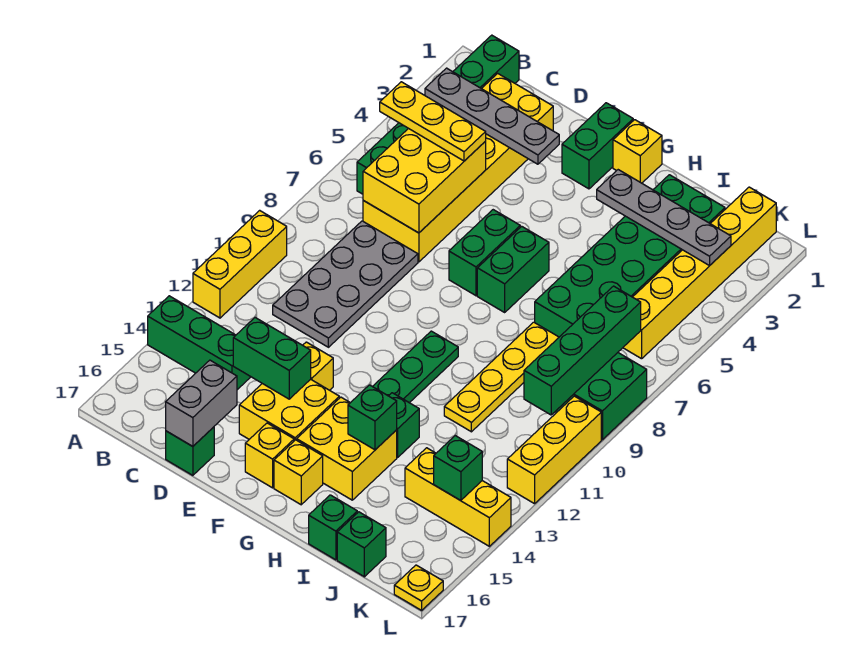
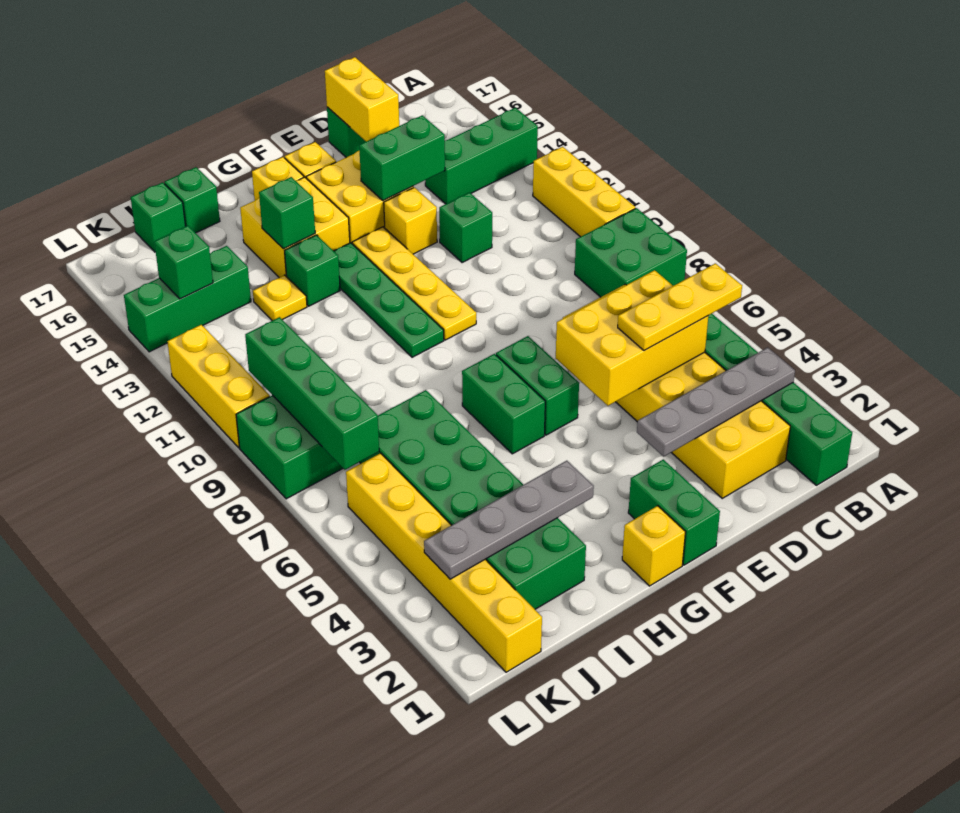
none -> green 2x2 brick [575,208,687,297]
yellow 2x3 brick [363,128,486,233] -> yellow 2x3 brick turned to [556,270,708,406]
grey 2x4 plate [273,221,418,347] -> none
none -> green 1x1 brick [439,193,492,263]
grey 1x2 brick [166,360,237,446] -> yellow 1x2 brick [325,57,399,141]
yellow 1x4 plate [444,322,559,432] -> yellow 1x4 plate moved to [352,227,476,340]
yellow 1x3 brick [405,448,511,546] -> green 1x3 brick [124,246,251,352]
yellow 1x1 plate [394,565,443,610] -> yellow 1x1 plate moved to [253,275,307,321]

